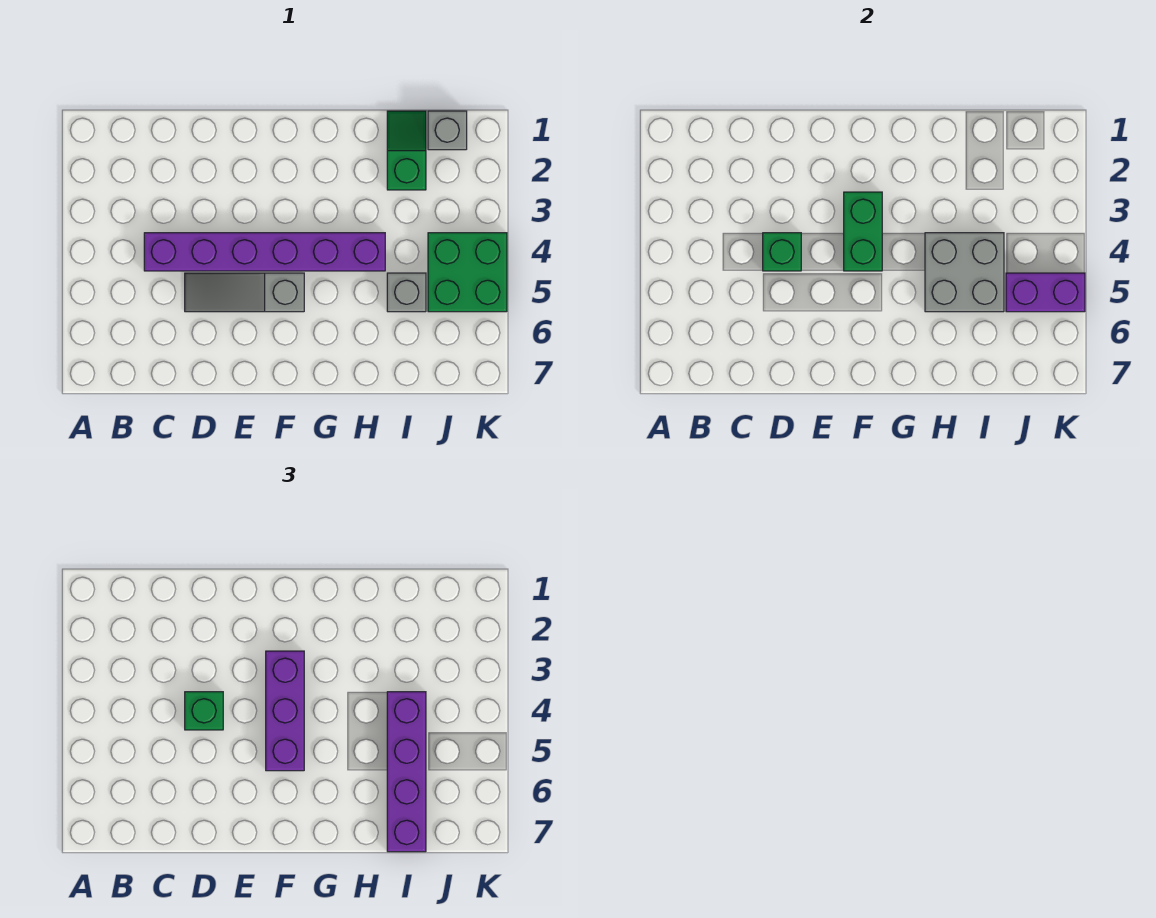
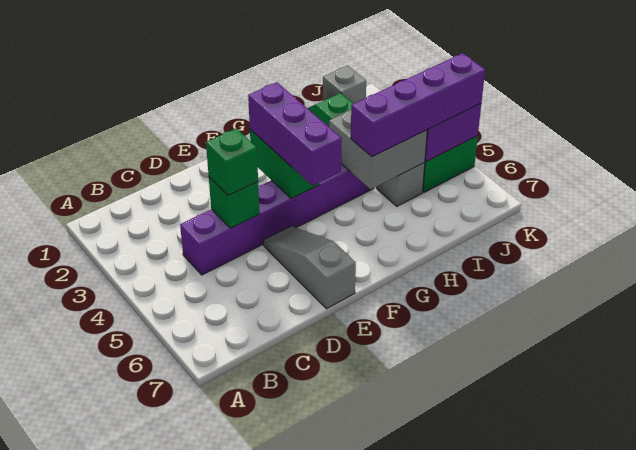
grey 1x3 slope [185,273,304,312] -> grey 1x3 slope turned to [263,226,356,309]
purple 1x4 brick [387,692,426,852] -> purple 1x4 brick turned to [351,53,485,157]

